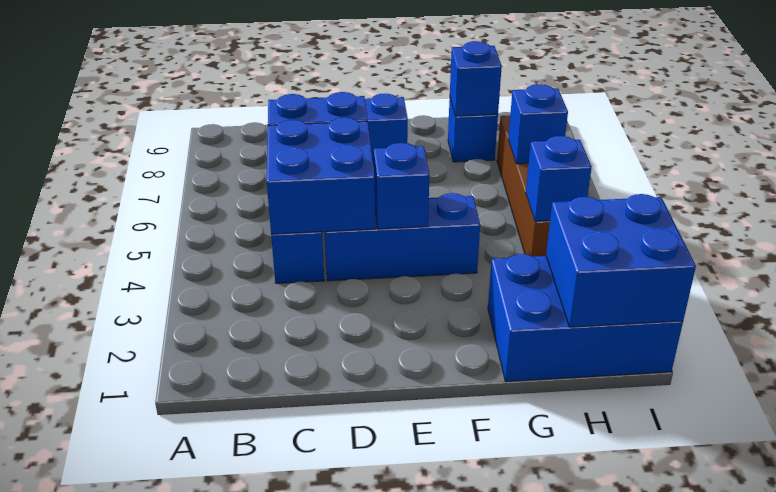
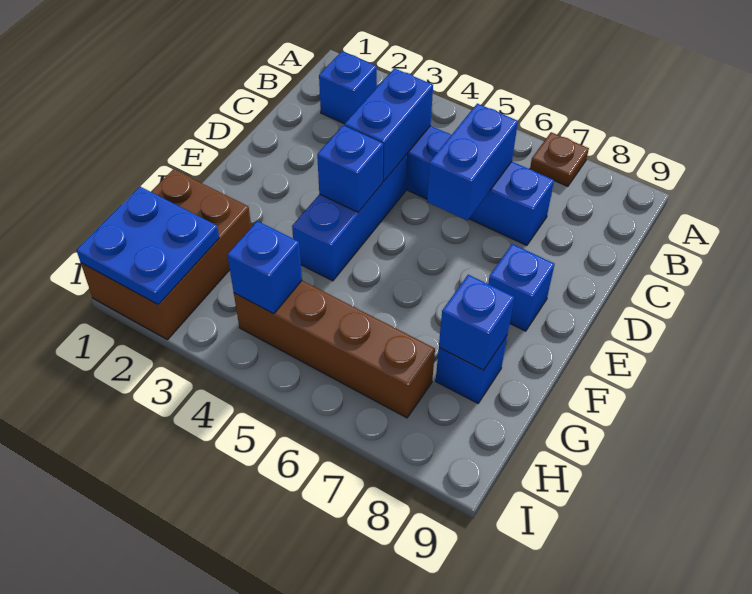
none -> brown 1x1 plate [530,132,589,186]
blue 2x2 brick [267,118,375,234] -> blue 1x2 brick [345,68,433,182]
blue 2x3 brick [488,254,683,382] -> brown 2x3 brick [81,169,251,340]
blue 2x2 brick [546,194,696,327] -> blue 2x2 plate [76,187,219,304]
blue 1x1 brick [508,84,568,164] -> blue 1x1 brick moved to [319,51,377,124]

